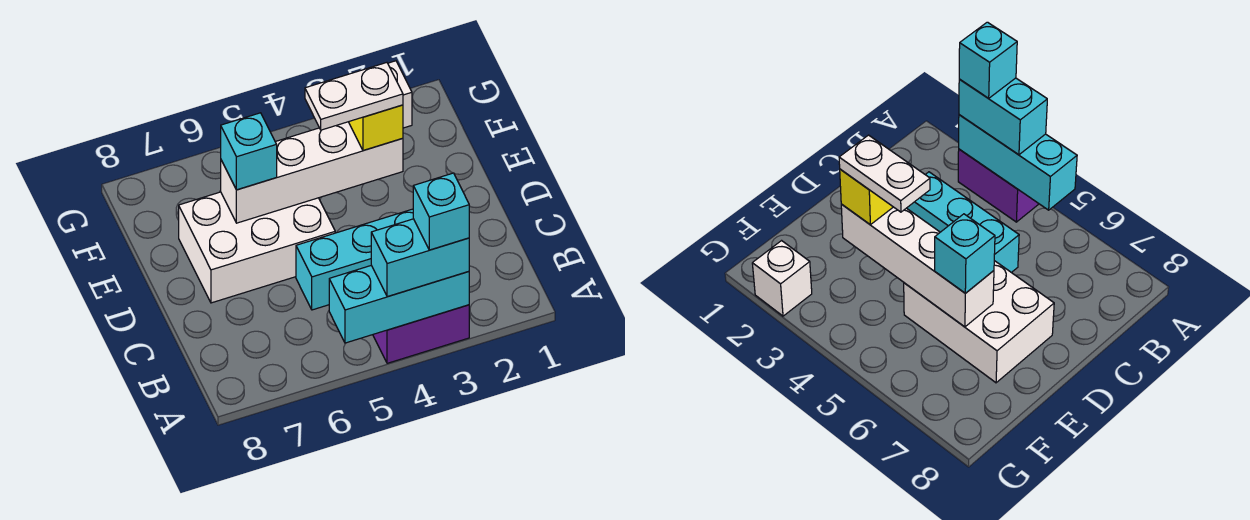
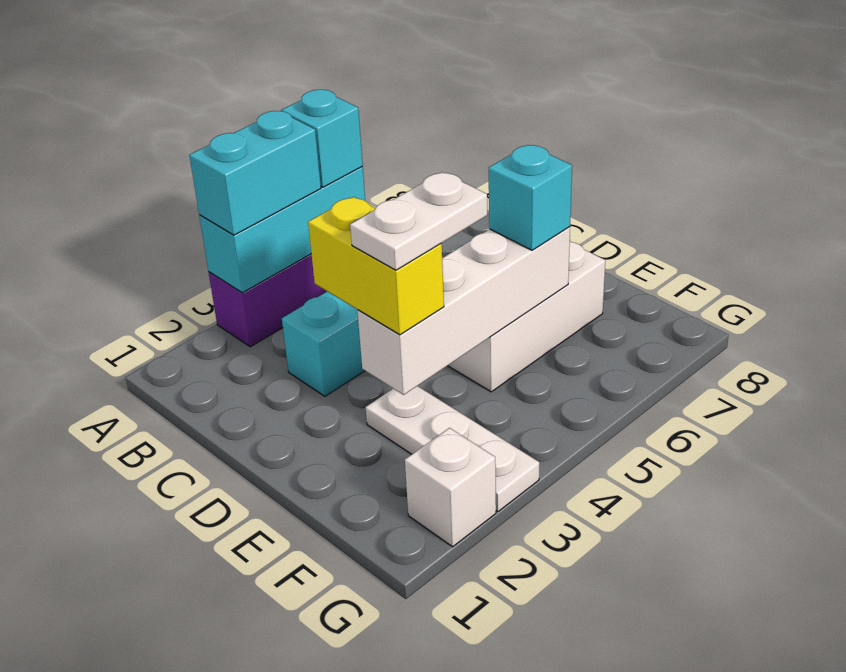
cyan 1x1 brick [413,173,469,250] -> cyan 1x1 brick moved to [281,90,363,187]
none -> white 1x3 plate [366,386,539,512]
yellow 1x1 brick [349,105,403,151] -> yellow 1x2 brick [308,197,444,335]

